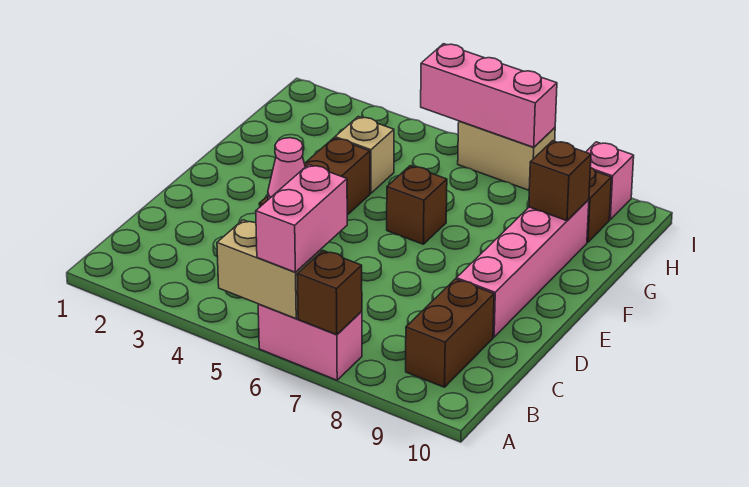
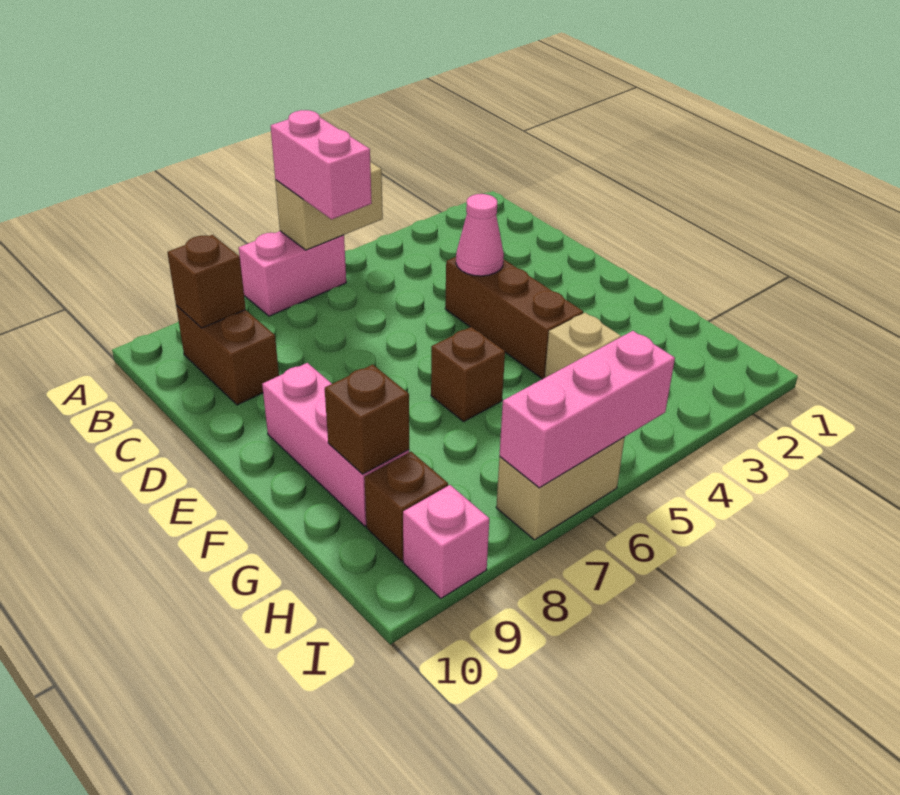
brown 1x1 brick [297,251,362,335] -> brown 1x1 brick moved to [167,235,246,328]
pink 1x4 brick [456,200,589,337] -> pink 1x3 brick [262,363,409,526]

